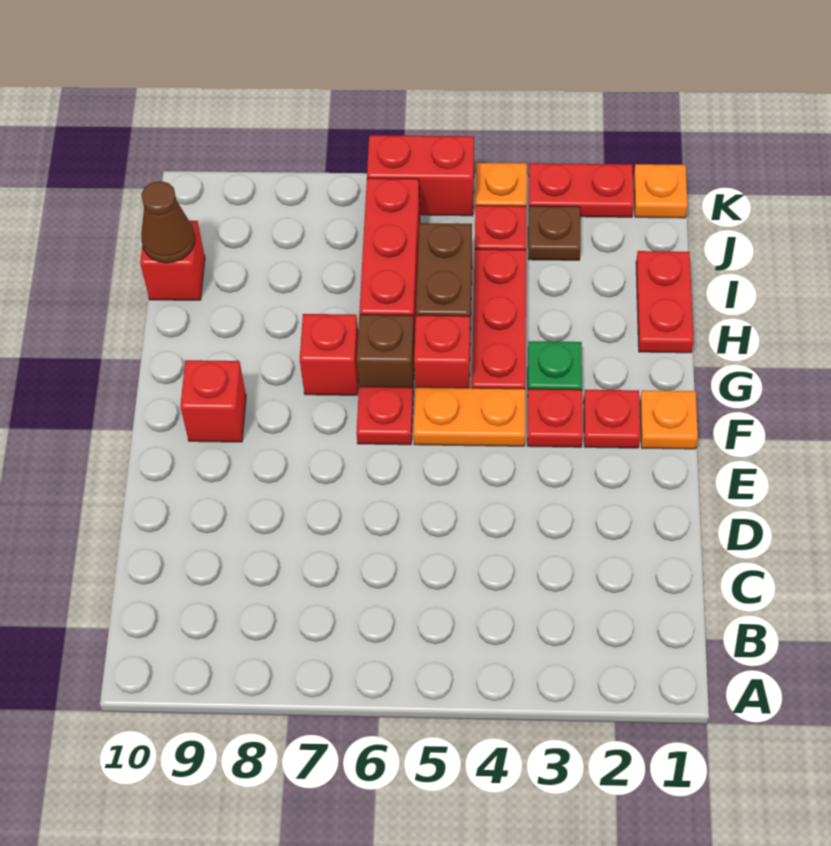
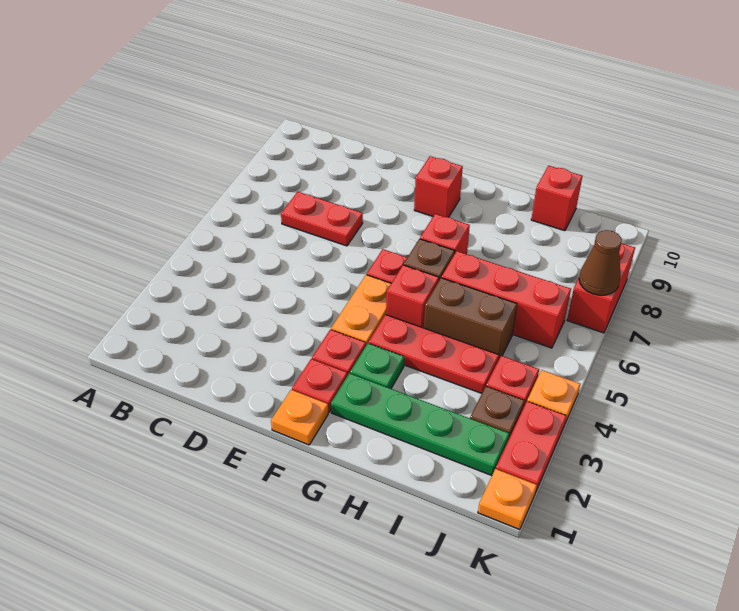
none -> green 1x4 plate [331,373,509,476]
red 1x2 plate [636,251,693,353] -> red 1x2 plate moved to [281,192,363,246]
brown 1x1 cone [141,181,195,263] -> brown 1x1 cone moved to [579,230,622,295]
red 1x2 brick [367,135,474,216] -> red 1x2 brick moved to [567,243,635,333]

